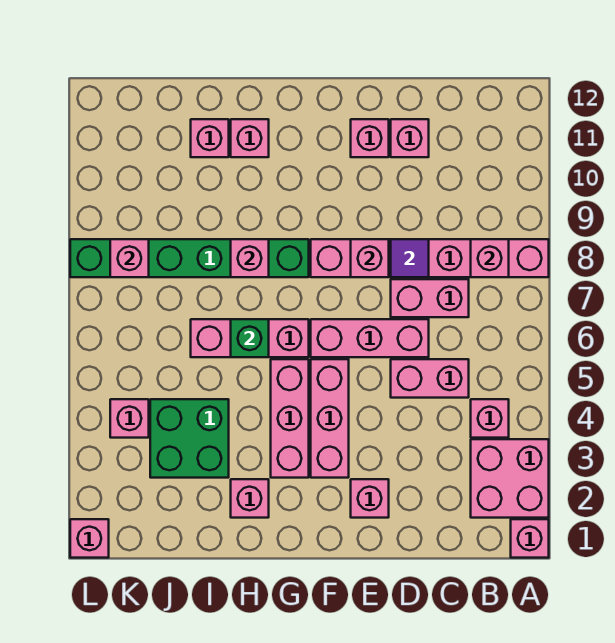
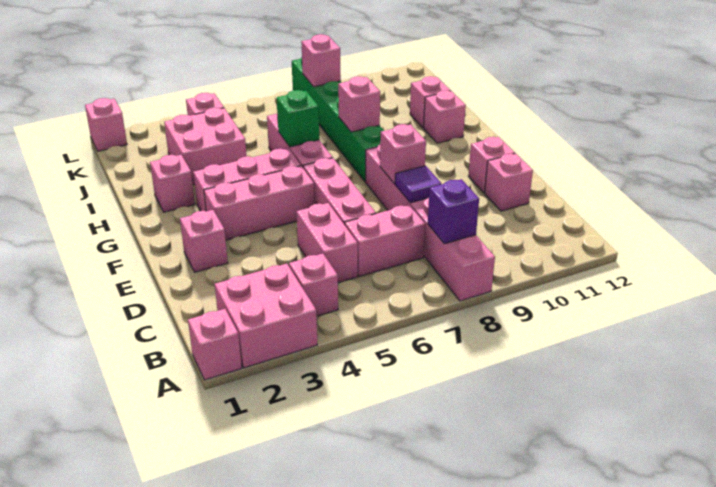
pink 1x1 brick [471,239,509,277] -> purple 1x1 brick [428,179,479,244]
pink 1x2 brick [391,279,469,317] -> pink 1x2 brick turned to [345,205,425,277]
green 2x2 brick [150,399,229,478] -> pink 2x2 brick [164,108,247,185]

